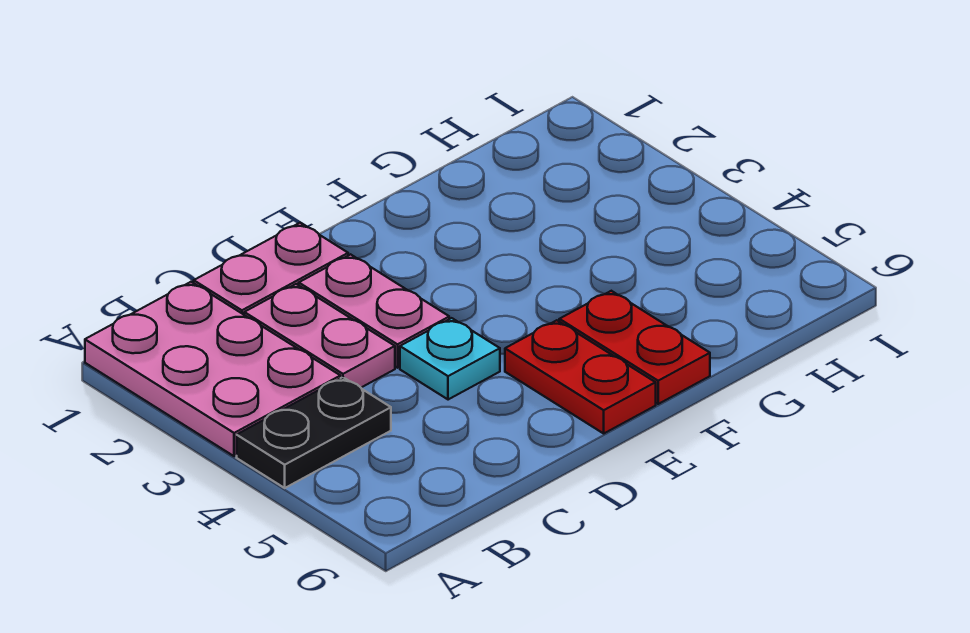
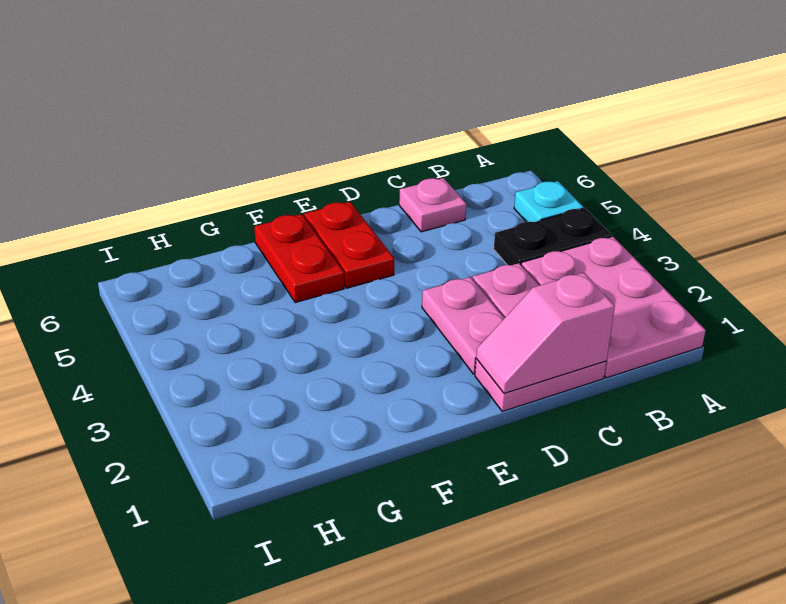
none -> pink 1x2 slope [476,273,615,393]
none -> pink 1x1 plate [399,178,466,232]
cyan 1x1 plate [400,318,500,400] -> cyan 1x1 plate moved to [514,181,583,222]

